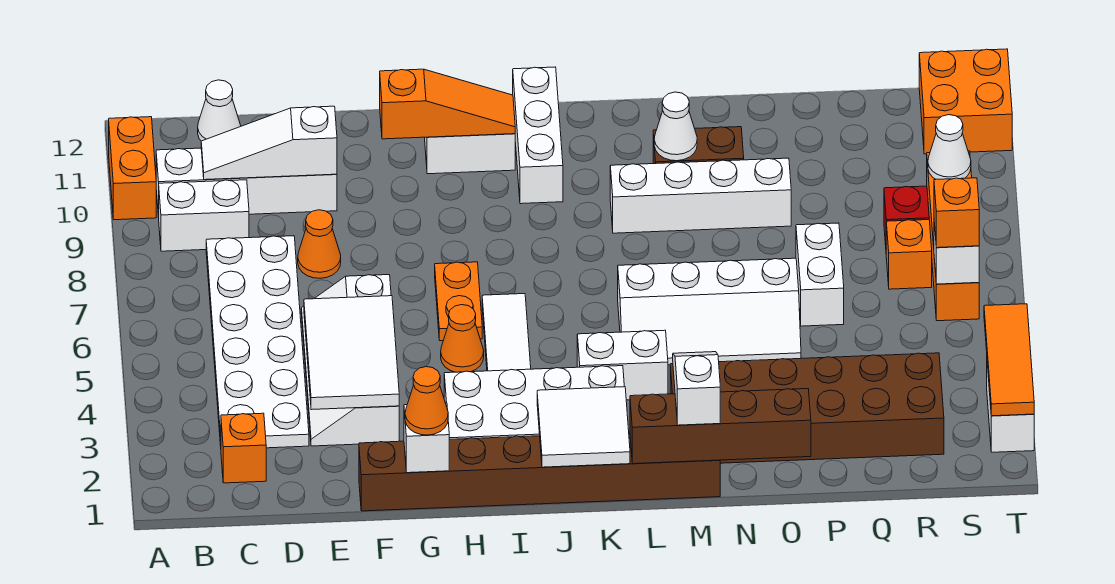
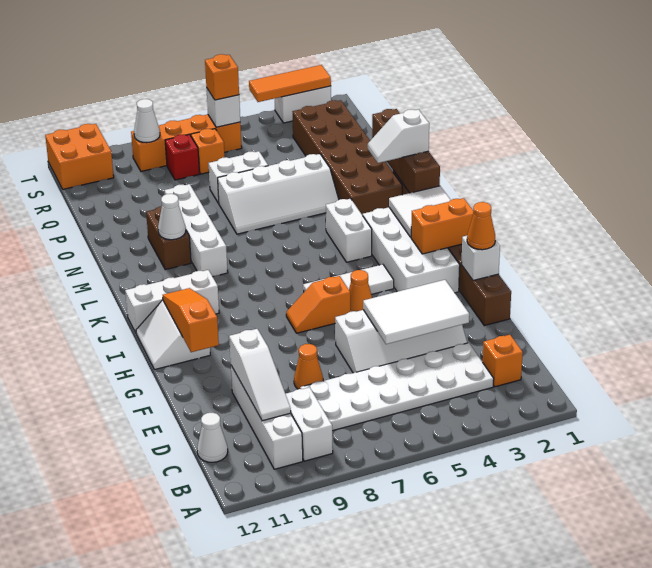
orange 1x2 brick [109,117,156,220] -> orange 1x2 brick moved to [411,198,474,254]
orange 1x2 plate [435,262,482,341] -> orange 1x2 slope [286,276,350,333]
white 2x4 slope [618,258,801,365] -> white 2x4 slope turned to [218,154,339,234]

